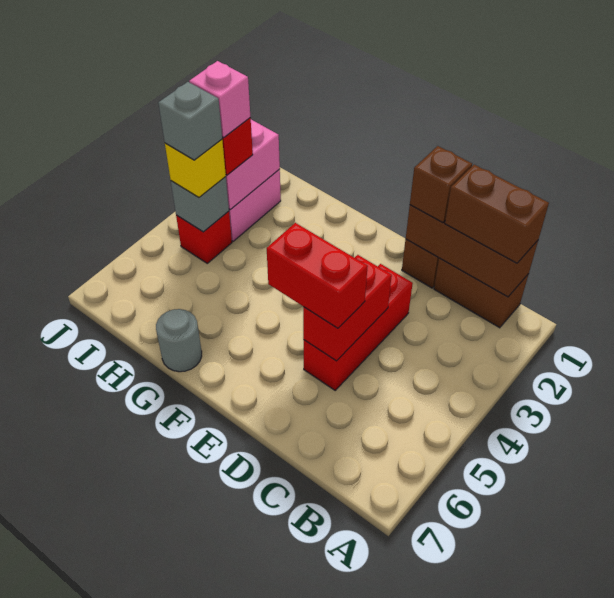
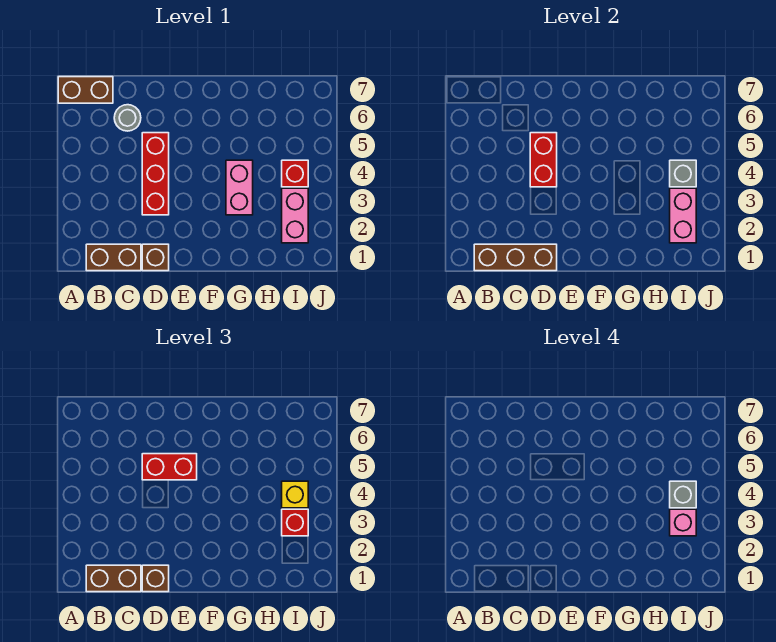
none -> brown 1x2 brick [58,77,113,103]
none -> pink 1x2 brick [226,160,253,215]
grey 1x1 round brick [156,309,202,372] -> grey 1x1 round brick moved to [114,105,141,131]

